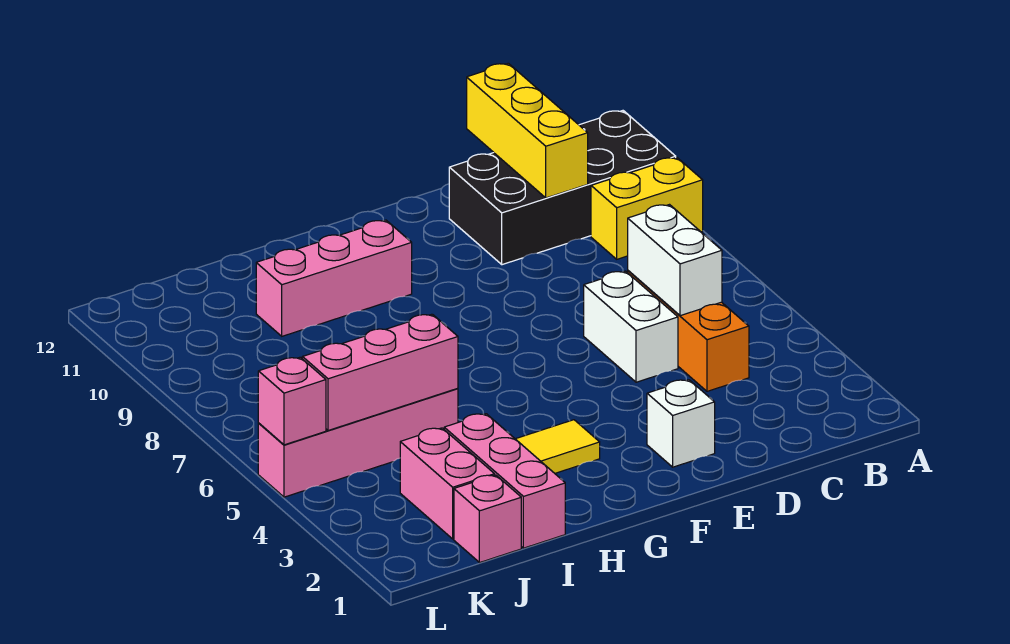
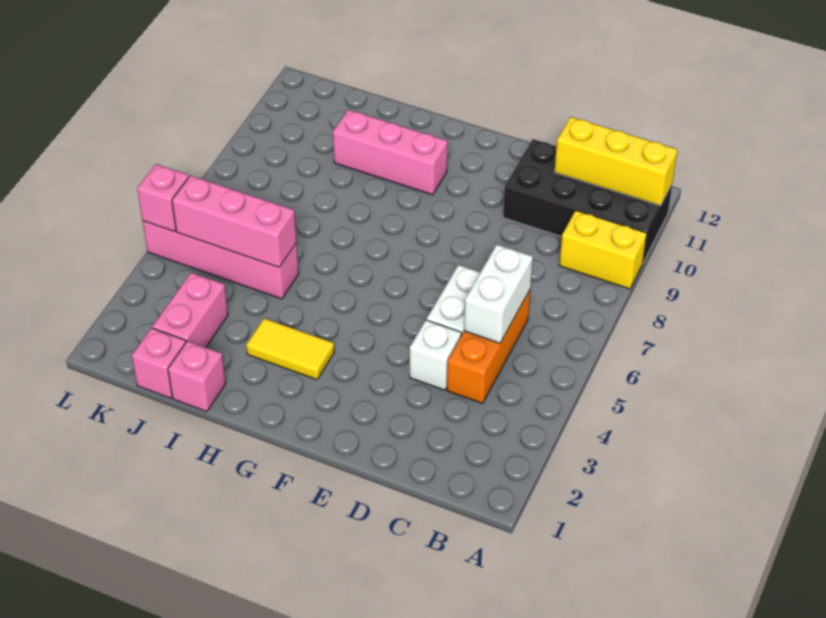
yellow 1x3 brick [467,63,588,198] -> yellow 1x3 brick turned to [554,117,678,206]
white 1x1 brick [647,380,715,467] -> white 1x1 brick moved to [410,320,461,390]
pink 1x3 brick [444,414,565,548] -> pink 1x1 brick [168,341,226,412]

